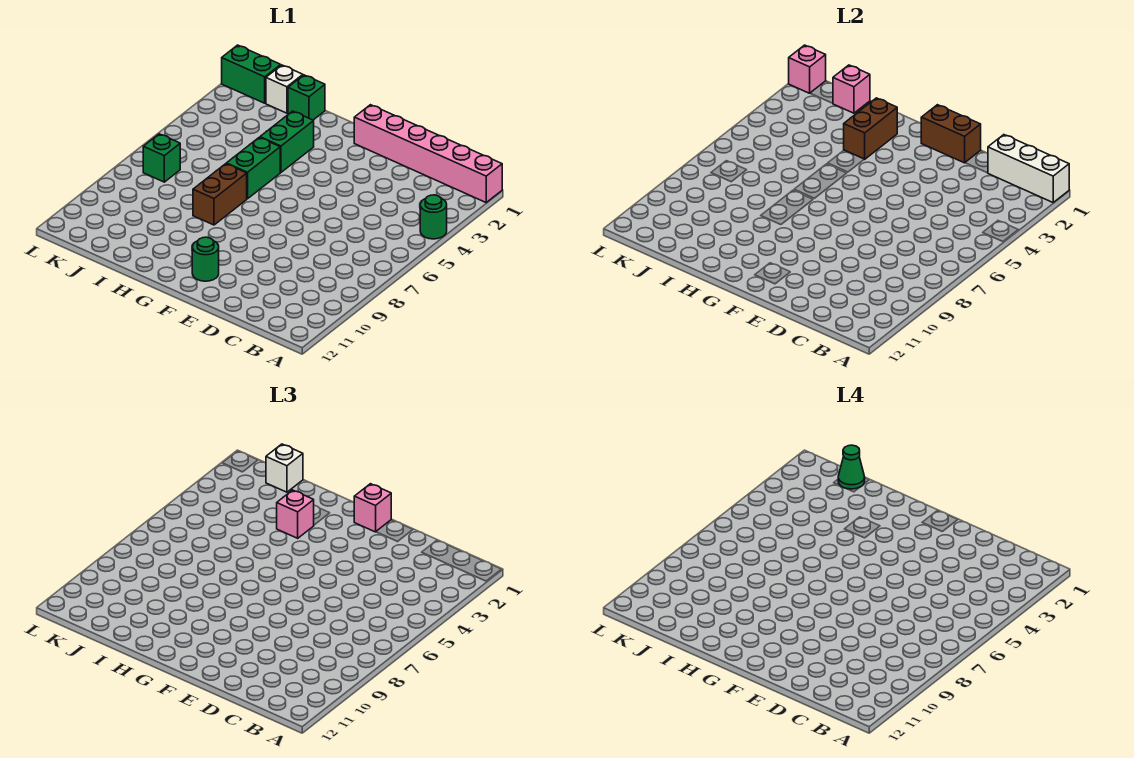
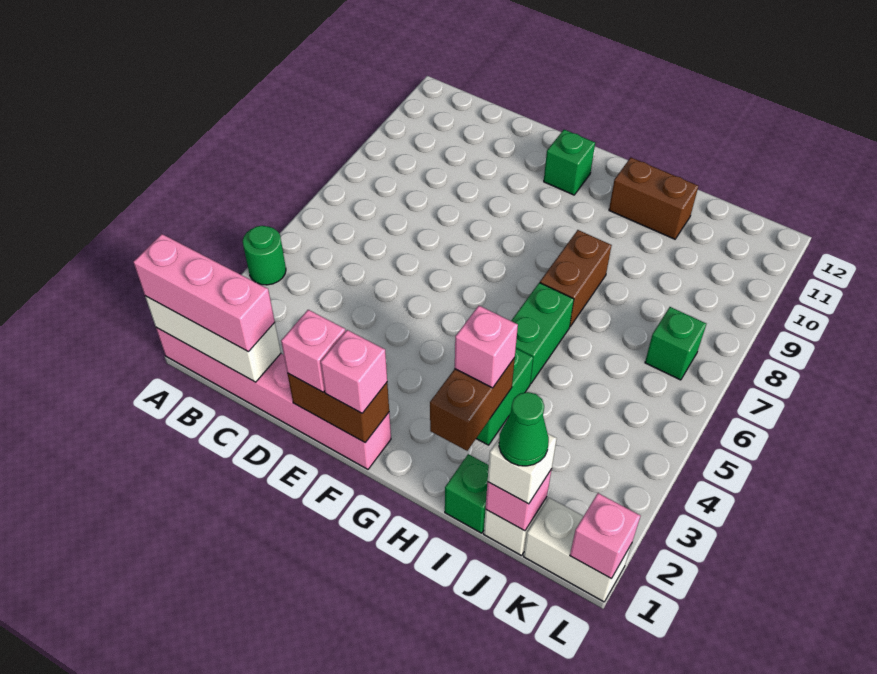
none -> pink 1x3 brick [133,234,275,351]
none -> pink 1x1 brick [281,310,345,392]
green 1x1 round brick [192,237,219,281] -> green 1x1 brick [544,130,595,195]
none -> brown 1x2 brick [609,158,698,239]
green 1x2 brick [222,45,281,103] -> white 1x2 brick [524,498,632,602]

